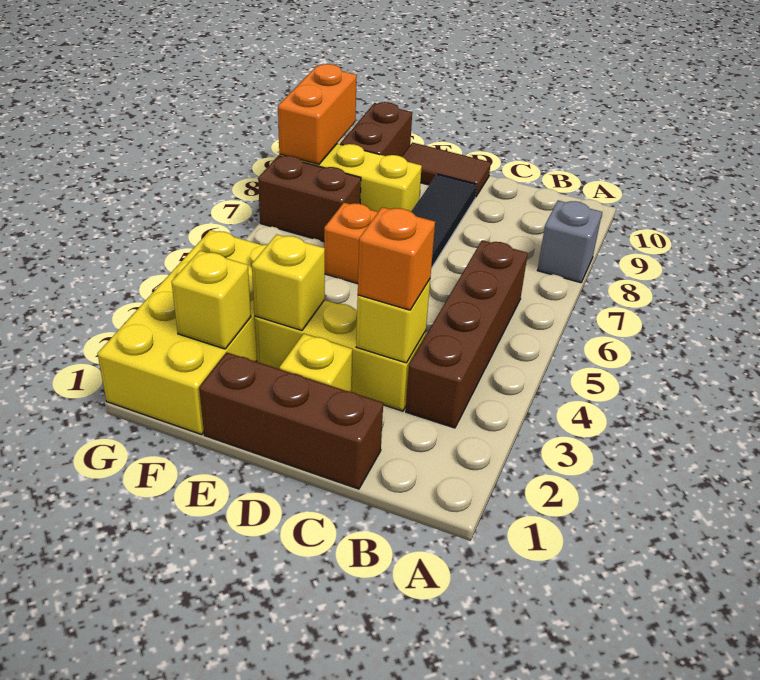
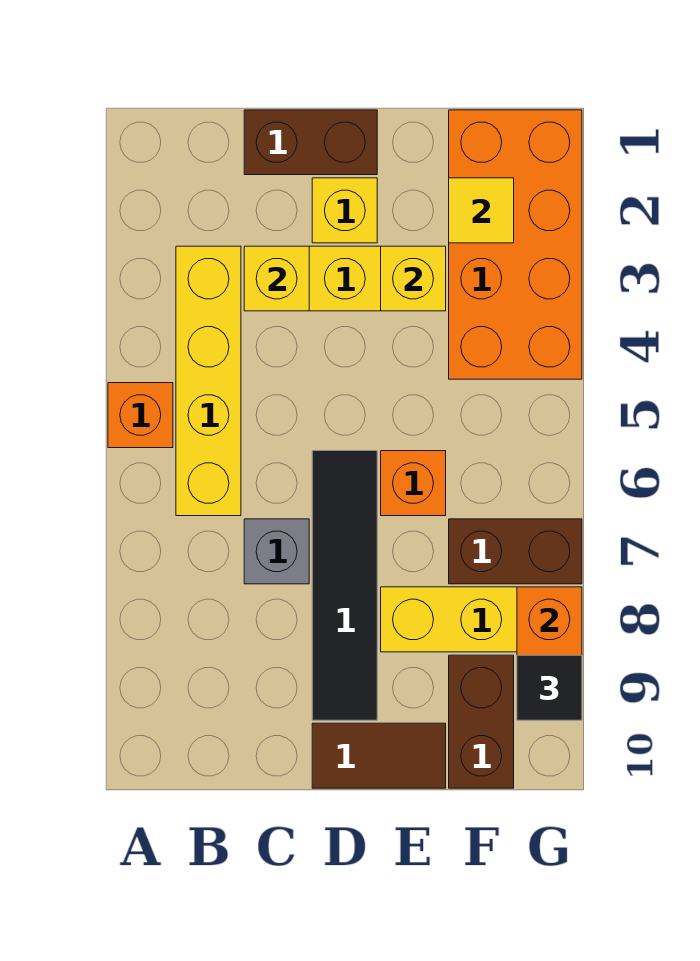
grey 1x1 brick [537,201,602,283] -> grey 1x1 brick moved to [244,519,309,584]
brown 1x4 brick [406,240,528,428] -> yellow 1x4 brick [176,246,241,516]
brown 1x3 brick [199,352,383,489] -> brown 1x2 brick [244,110,377,175]
orange 1x1 brick [358,207,435,310] -> orange 1x1 brick moved to [108,383,173,448]
yellow 2x4 brick [98,230,267,435] -> orange 2x4 brick [449,110,582,379]
yellow 1x1 brick [172,251,251,349] -> yellow 1x1 tile [449,178,514,243]
none -> black 1x1 tile [517,655,582,720]

